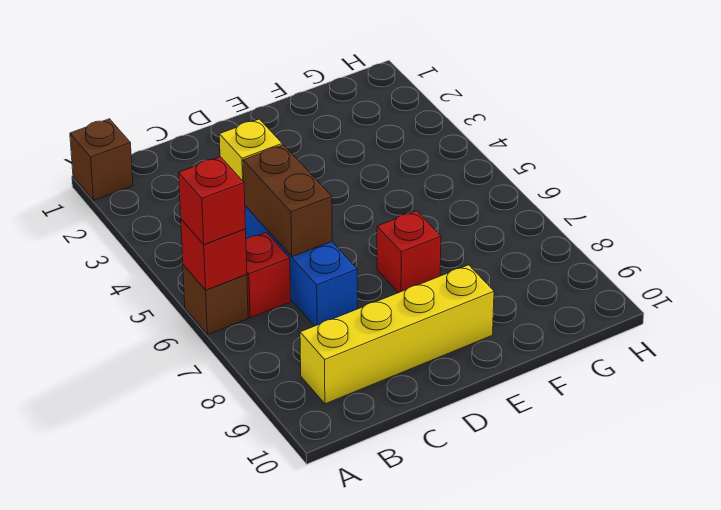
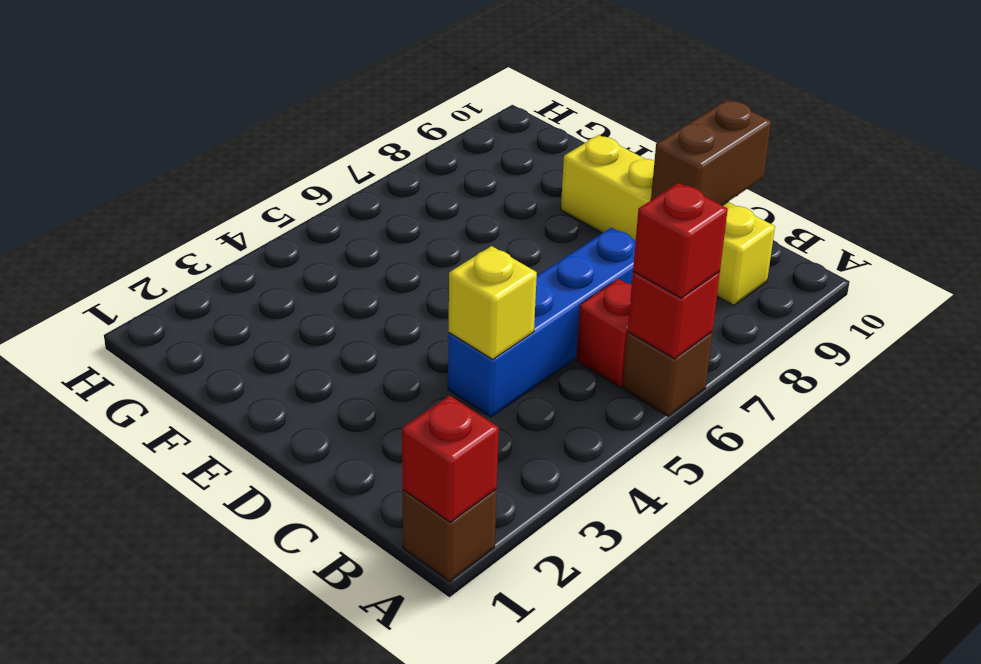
brown 1x2 brick [243,145,332,257] -> brown 1x2 brick moved to [651,100,771,206]
red 1x1 brick [377,211,441,293] -> red 1x1 brick moved to [402,396,499,522]

